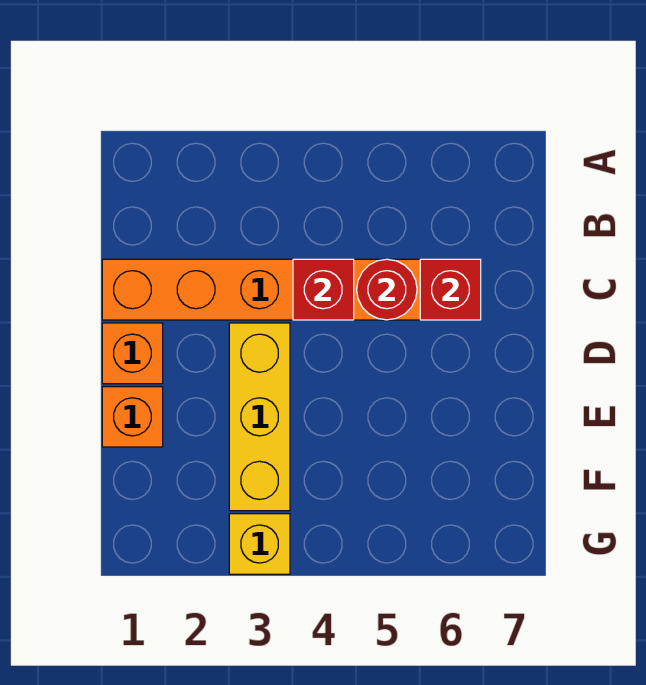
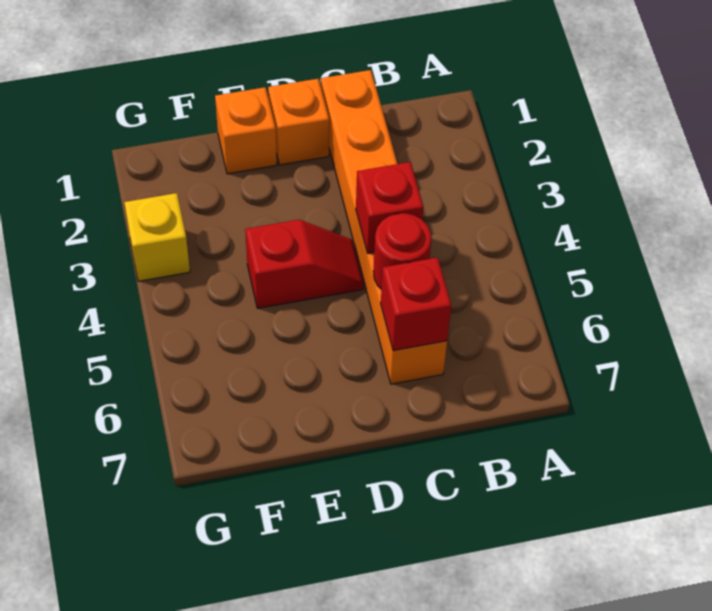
yellow 1x3 brick [229,323,290,511] -> none
none -> red 1x2 slope [245,220,364,308]

